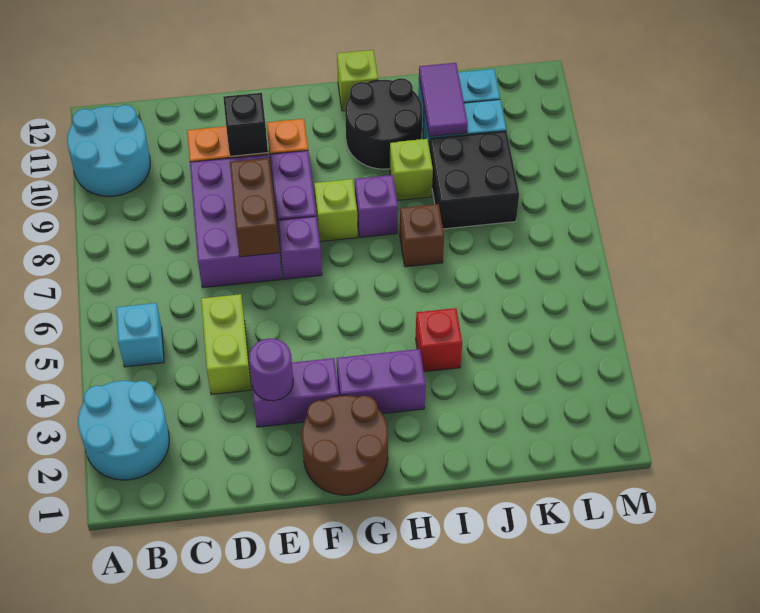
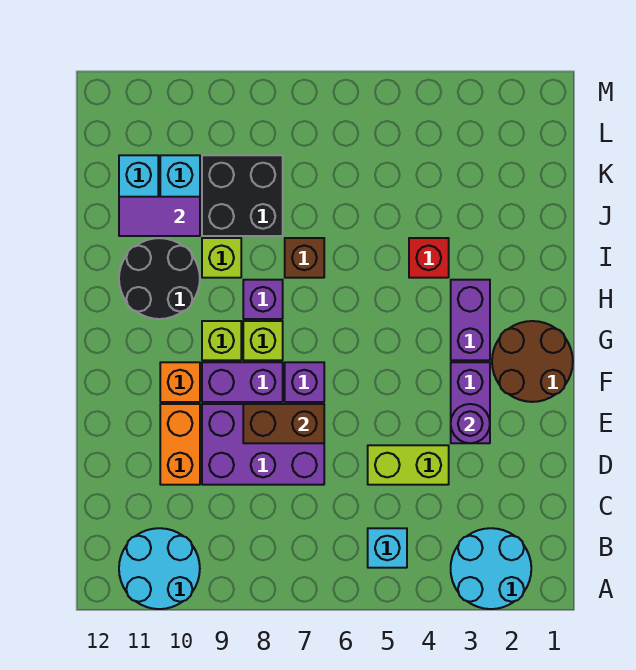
black 1x1 brick [223,93,268,156] -> none
lime 1x1 brick [337,50,378,111] -> lime 1x1 brick moved to [202,321,241,360]

